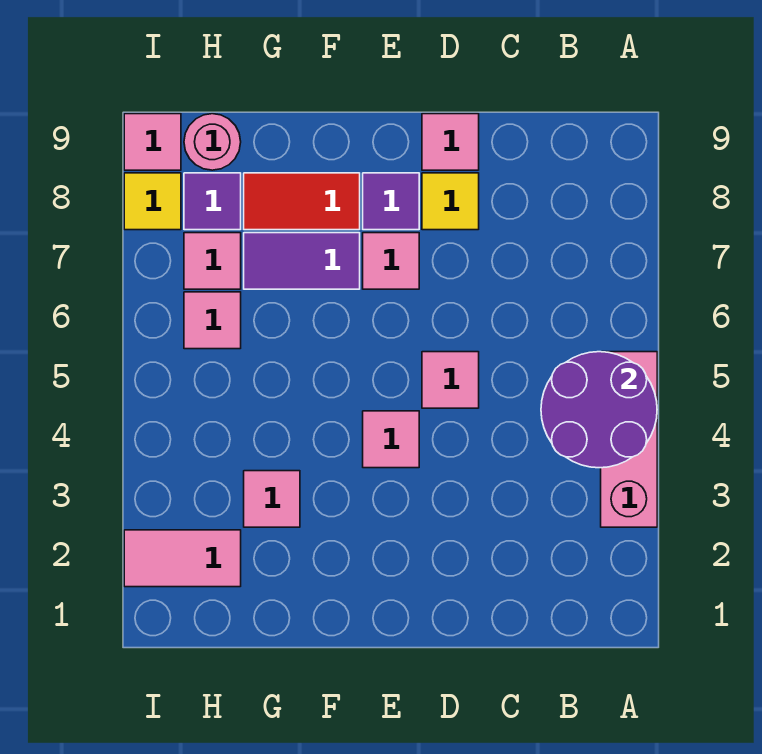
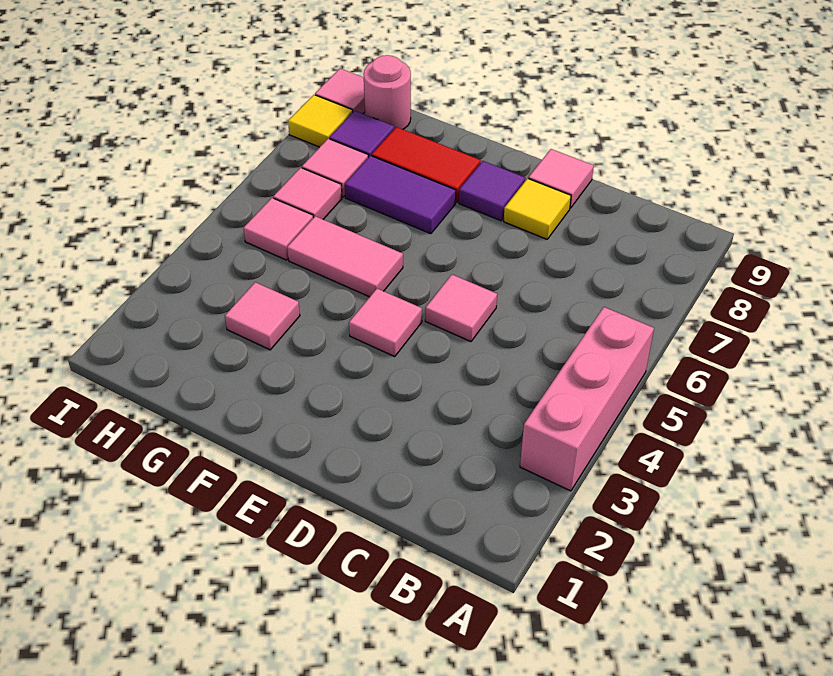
purple 2x2 round brick [541,352,657,468] -> none
pink 1x1 tile [363,233,419,289] -> pink 1x1 tile moved to [244,198,313,260]
pink 1x2 tile [124,530,241,587] -> pink 1x2 tile moved to [287,216,403,297]

